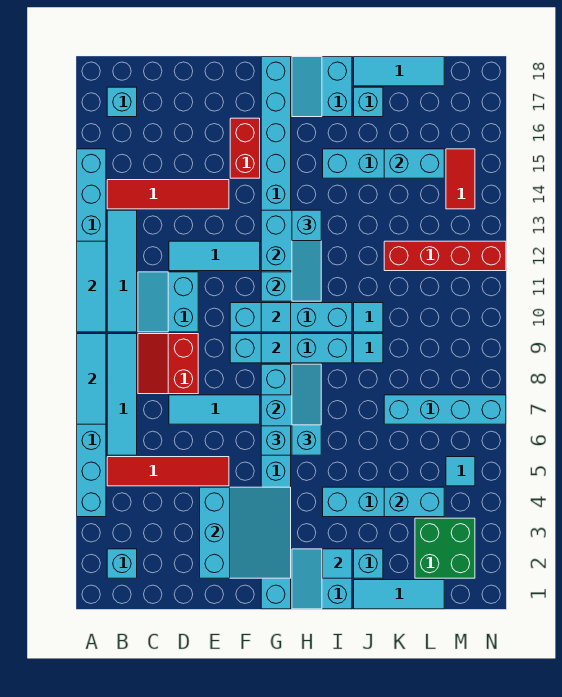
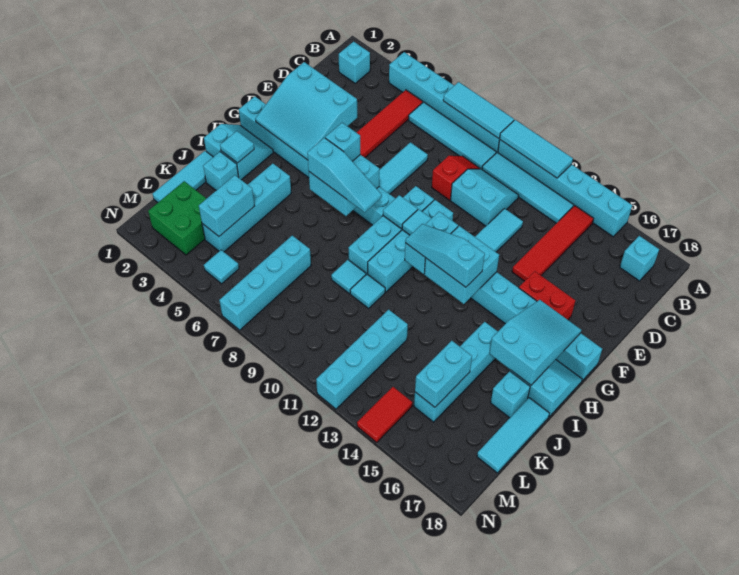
red 2x2 slope [138,334,198,394] -> red 1x2 slope [432,156,480,200]
none -> cyan 2x3 slope [489,300,581,385]
red 1x4 brick [384,241,506,271] -> cyan 1x4 brick [316,310,408,409]
red 1x2 tile [446,149,475,209] -> red 1x2 tile turned to [357,387,412,442]

